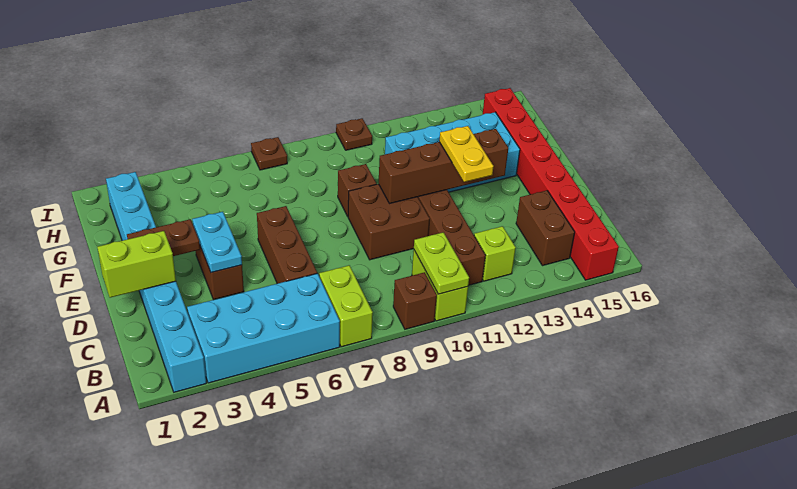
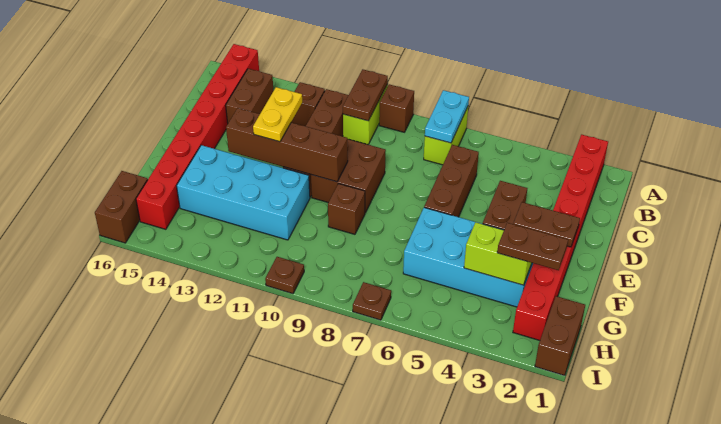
cyan 1x8 brick [106,172,206,392] -> red 1x8 brick [513,135,608,340]
cyan 2x4 brick [187,273,340,383] -> cyan 2x4 brick moved to [403,208,533,307]
lime 1x2 plate [414,232,469,294] -> brown 1x2 plate [343,69,388,121]
lime 1x1 brick [474,226,516,281] -> brown 1x1 brick [291,82,325,126]
lime 1x2 brick [97,231,176,298] -> lime 1x2 brick moved to [464,222,532,285]
cyan 1x2 plate [192,212,242,273] -> cyan 1x2 plate moved to [425,90,469,143]
none -> brown 1x2 plate [497,223,568,270]
none -> brown 1x2 brick [535,296,585,376]
none -> brown 1x2 brick [95,171,148,243]

